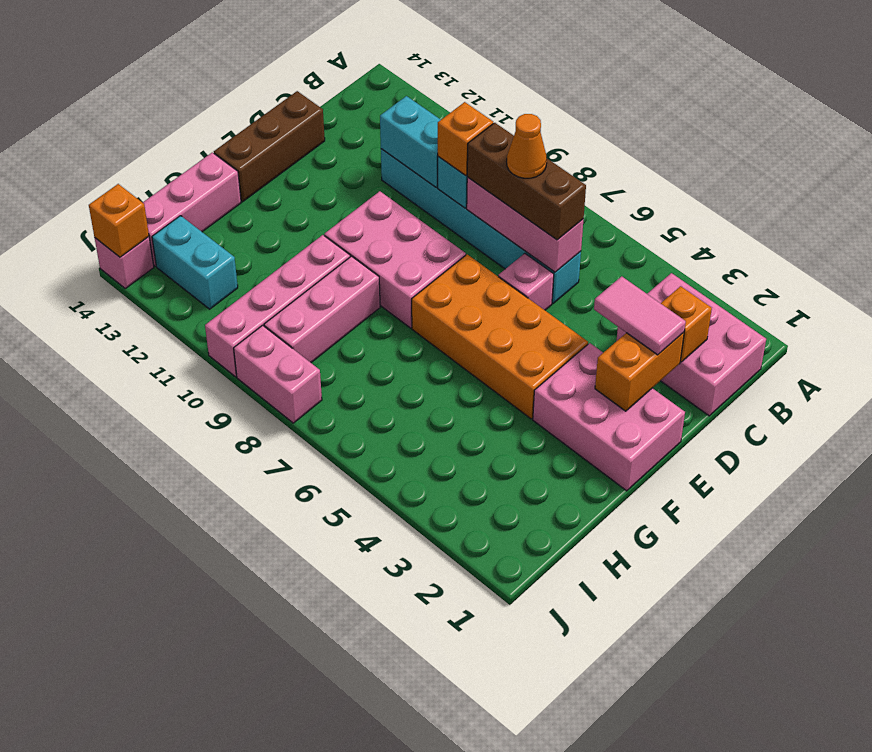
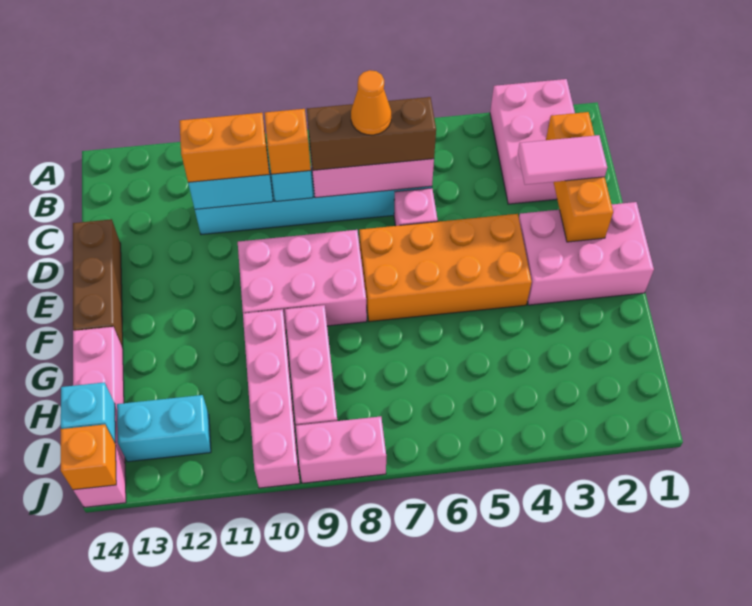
pink 2x3 brick [616,273,766,416] -> pink 2x3 brick turned to [490,79,575,204]
none -> orange 1x2 brick [179,113,269,182]
none -> cyan 1x1 brick [61,382,116,443]

